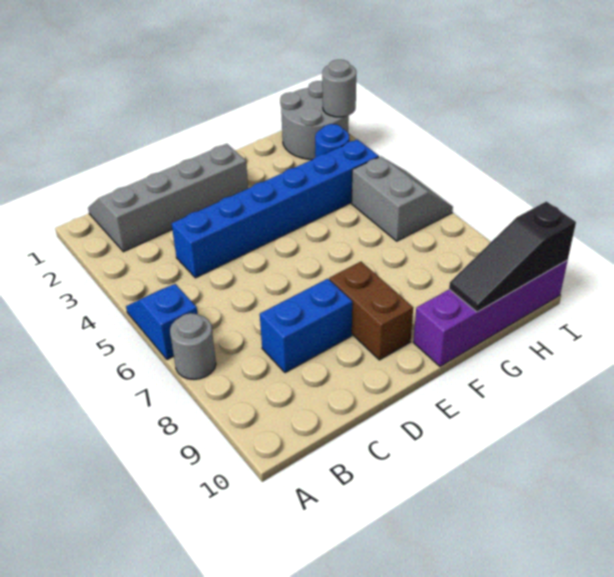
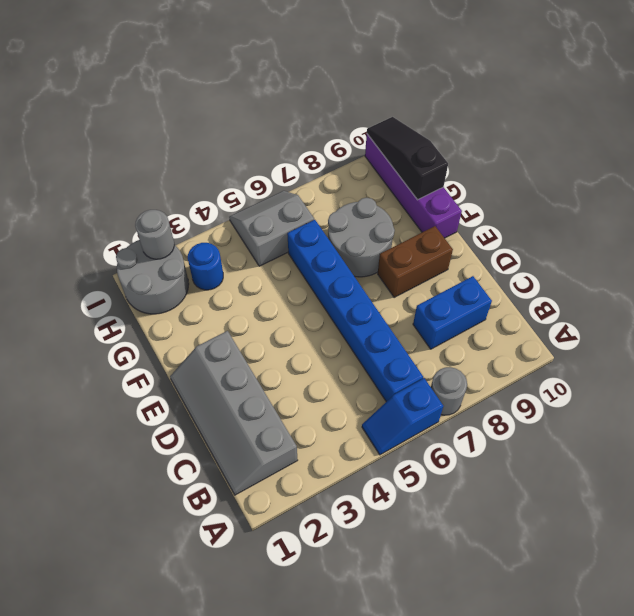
blue 1x6 brick [172,139,379,278] -> blue 1x6 brick moved to [287,220,423,402]
blue 1x2 brick [260,279,352,373] -> blue 1x2 brick turned to [413,276,492,349]
none -> grey 2x2 round brick [328,198,395,277]
black 1x3 slope [449,201,576,312] -> black 1x3 slope turned to [367,117,448,200]

